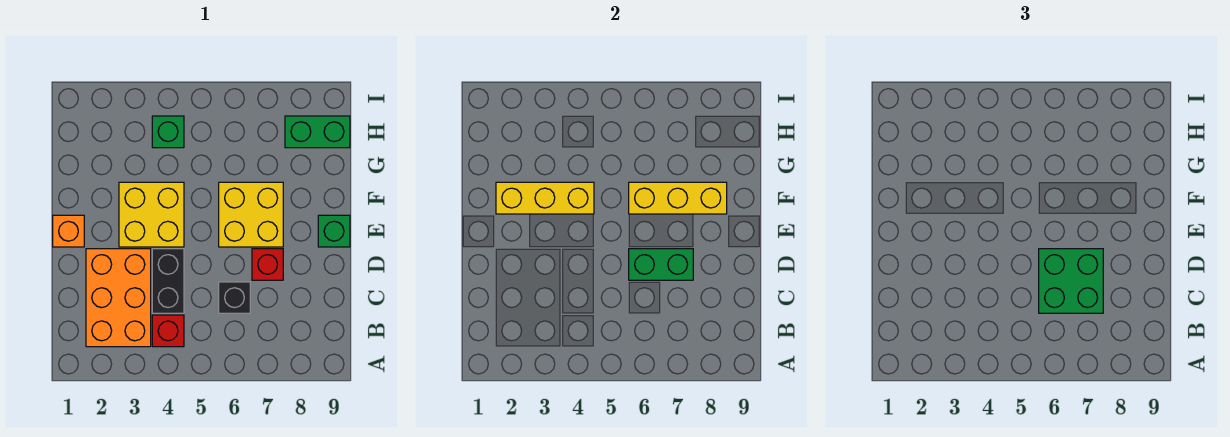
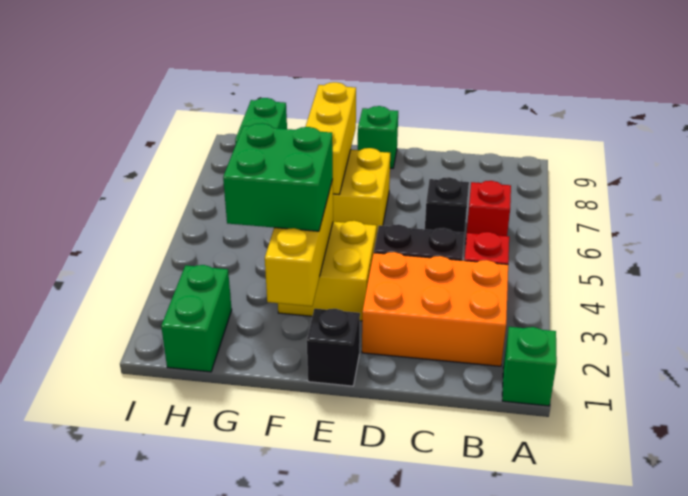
green 2x2 brick [1039,249,1103,313] -> green 2x2 brick moved to [223,123,333,231]
green 1x2 brick [629,249,693,280] -> green 1x2 brick moved to [161,265,232,372]
red 1x1 brick [252,249,283,280] -> red 1x1 brick moved to [467,181,511,236]
orange 1x1 brick [53,215,84,247] -> black 1x1 brick [307,309,360,386]
green 1x1 brick [152,116,184,148] -> green 1x1 brick moved to [502,327,557,406]

